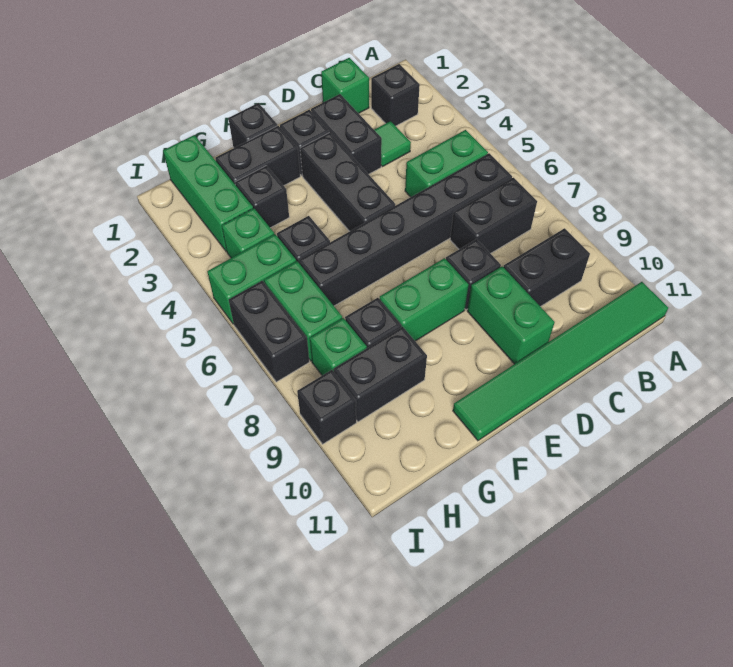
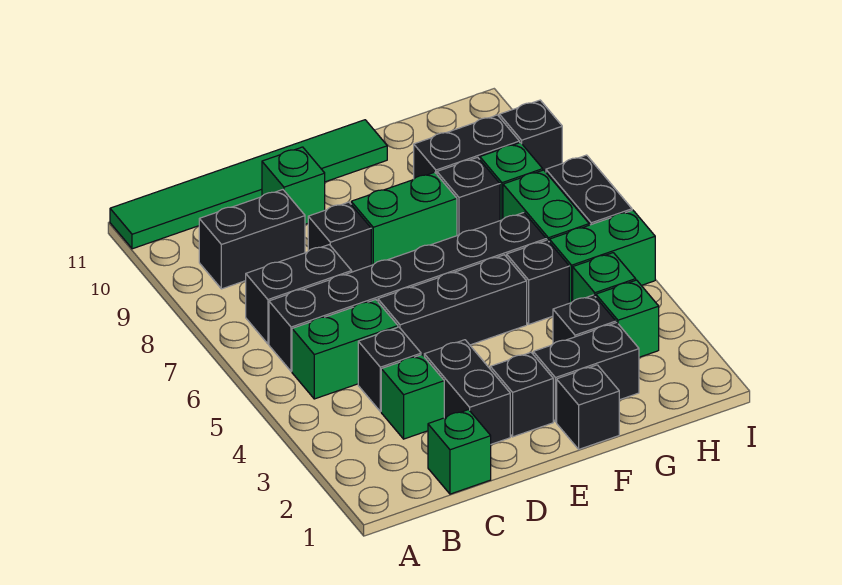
black 1x1 brick [371,64,420,126] -> black 1x1 brick moved to [358,327,421,412]
green 1x1 tile [374,121,411,166] -> green 1x1 brick [381,355,444,439]
green 1x2 brick [467,266,555,364] -> green 1x1 brick [262,147,325,224]
black 1x3 brick [300,132,395,231] -> black 1x3 brick turned to [378,255,527,356]
green 1x3 brick [163,135,253,252] -> green 1x1 brick [596,280,659,357]

